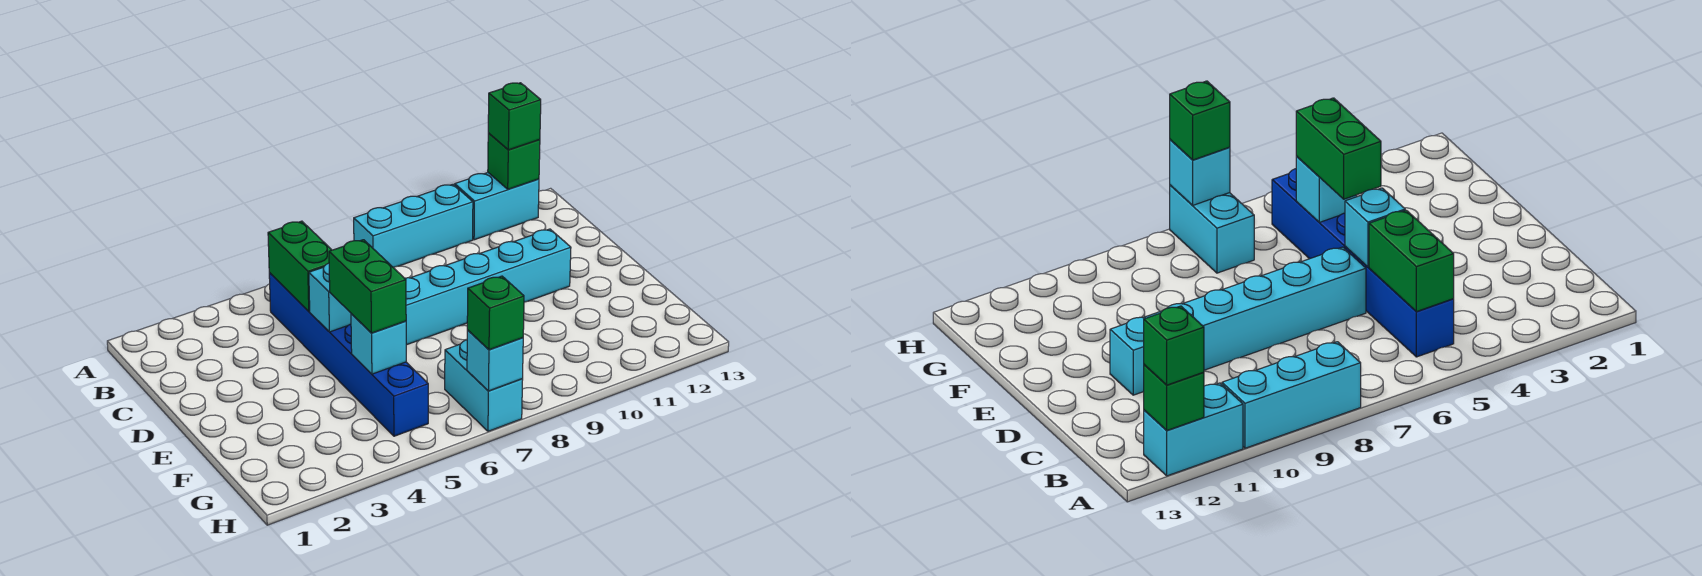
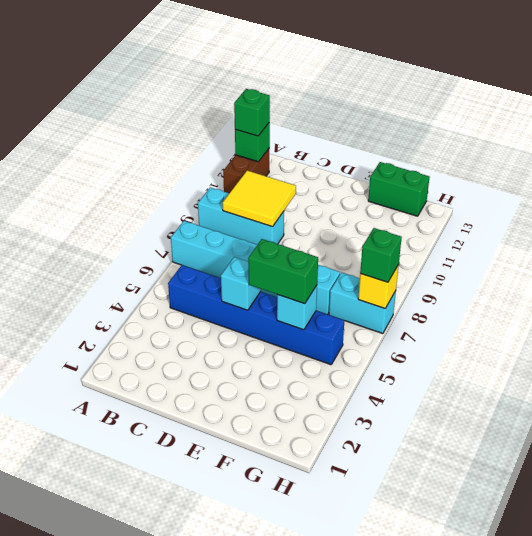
cyan 1x3 brick [354,184,473,267] -> cyan 1x3 brick turned to [198,187,284,245]
cyan 1x2 brick [455,173,539,240] -> brown 1x2 brick [223,148,270,193]
green 1x2 brick [268,221,331,311] -> green 1x2 brick moved to [368,162,430,216]
none -> yellow 2x2 tile [223,171,296,227]
cyan 1x6 brick [405,229,571,345] -> cyan 1x6 brick turned to [171,221,340,315]
cyan 1x1 brick [467,330,523,391] -> yellow 1x1 brick [358,265,399,308]

